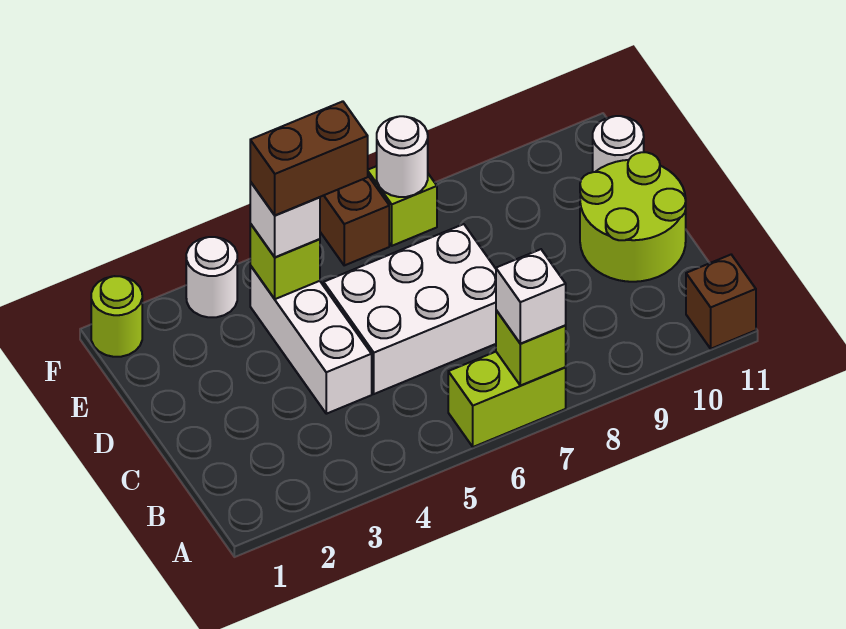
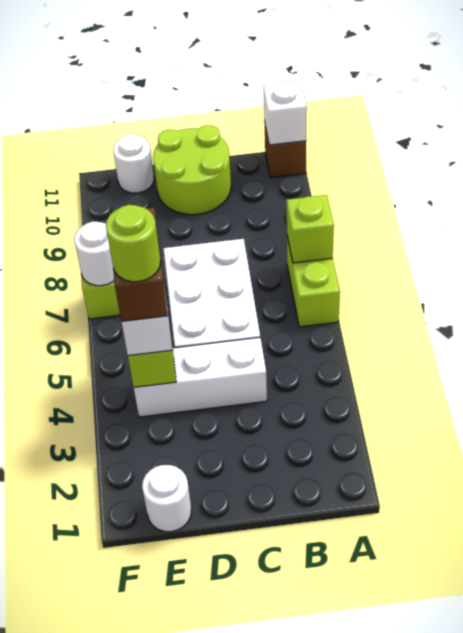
white 1x1 brick [496,249,566,344] -> white 1x1 brick moved to [264,81,307,145]
lime 1x1 round brick [91,276,142,357] -> lime 1x1 round brick moved to [106,205,161,282]
white 1x1 round brick [186,237,237,317] -> white 1x1 round brick moved to [142,465,191,532]
brown 1x1 brick [320,176,389,265] -> none

